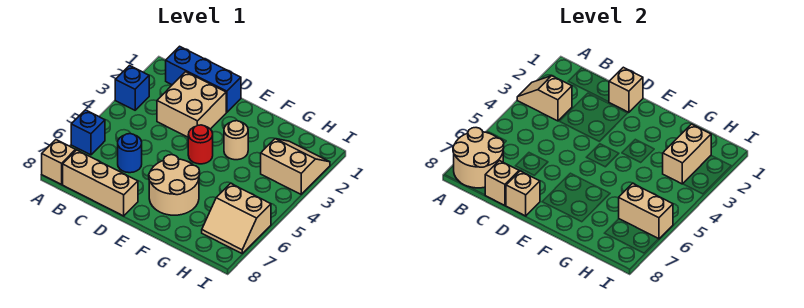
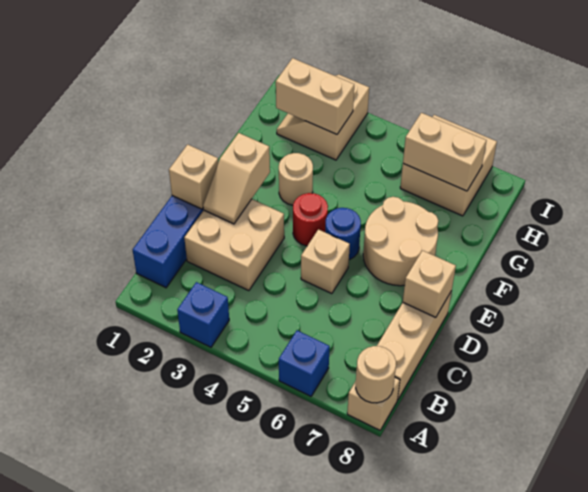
tan 1x2 slope [517,76,572,121] -> tan 1x2 slope moved to [203,133,270,224]
tan 2x2 round brick [453,128,504,188] -> tan 1x1 round brick [356,346,396,403]
blue 1x1 round brick [118,134,142,173] -> blue 1x1 round brick moved to [325,208,361,260]
tan 1x1 brick [485,161,519,205] -> tan 1x1 brick moved to [301,229,350,294]
tan 2x2 slope [202,183,271,253] -> tan 2x2 brick [400,115,497,216]
tan 1x2 brick [619,183,673,239] -> tan 1x2 brick turned to [403,113,486,191]

